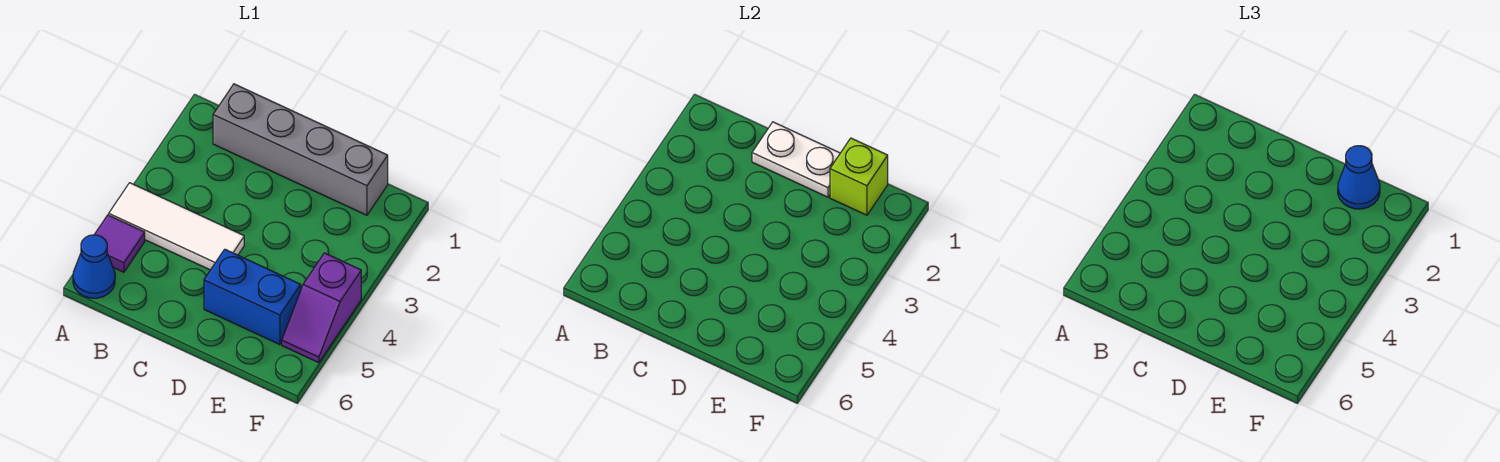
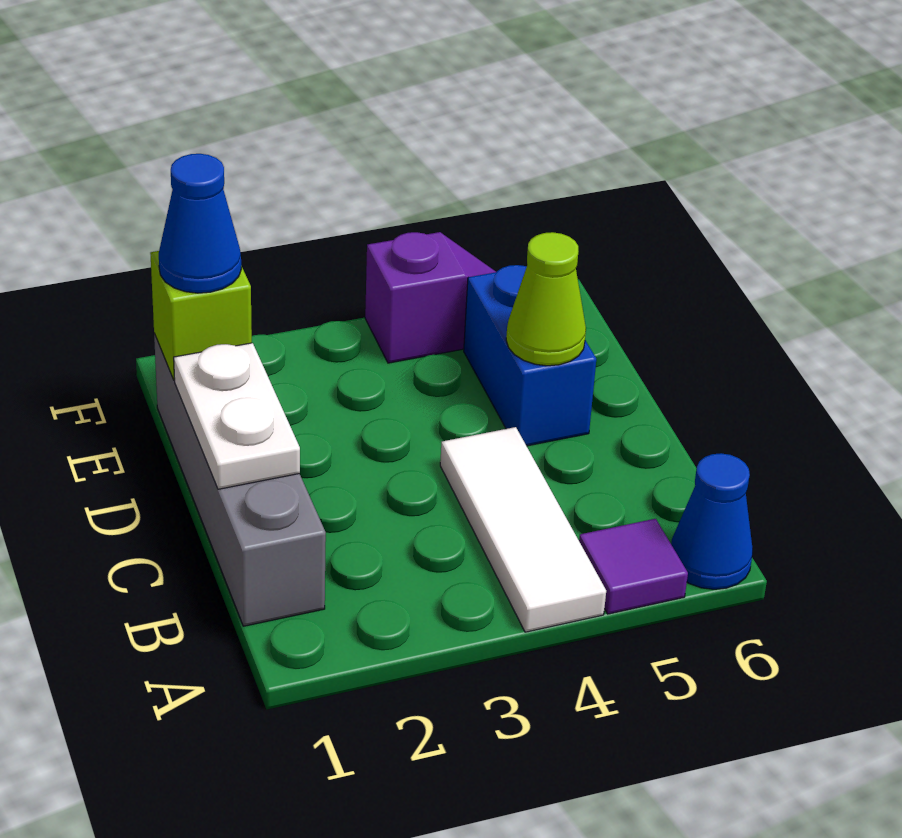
none -> lime 1x1 cone [506,232,586,366]

